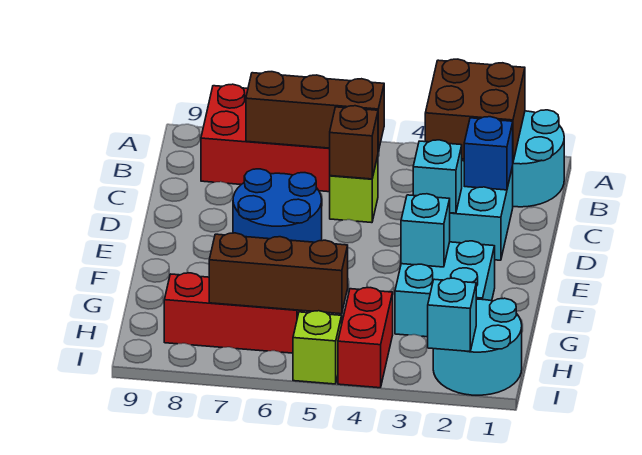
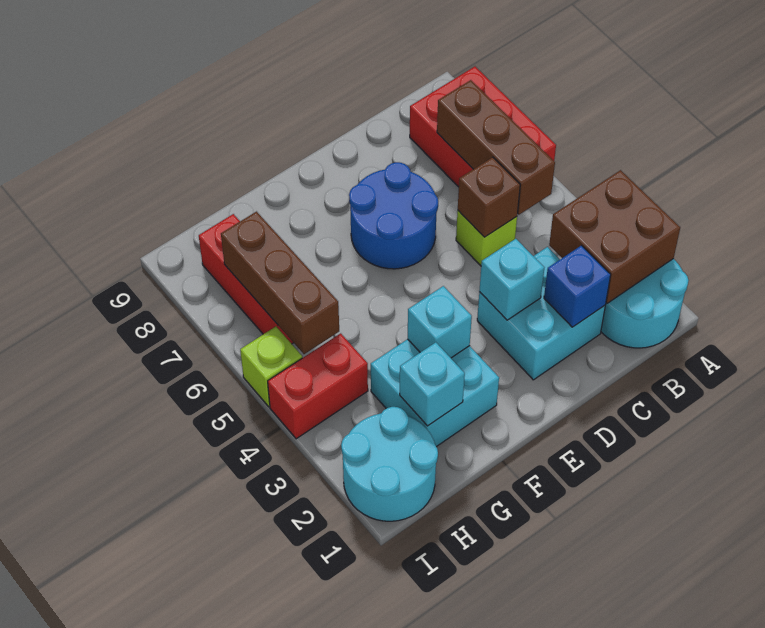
cyan 1x1 brick [428,278,476,352] -> cyan 1x1 brick moved to [400,342,465,426]

